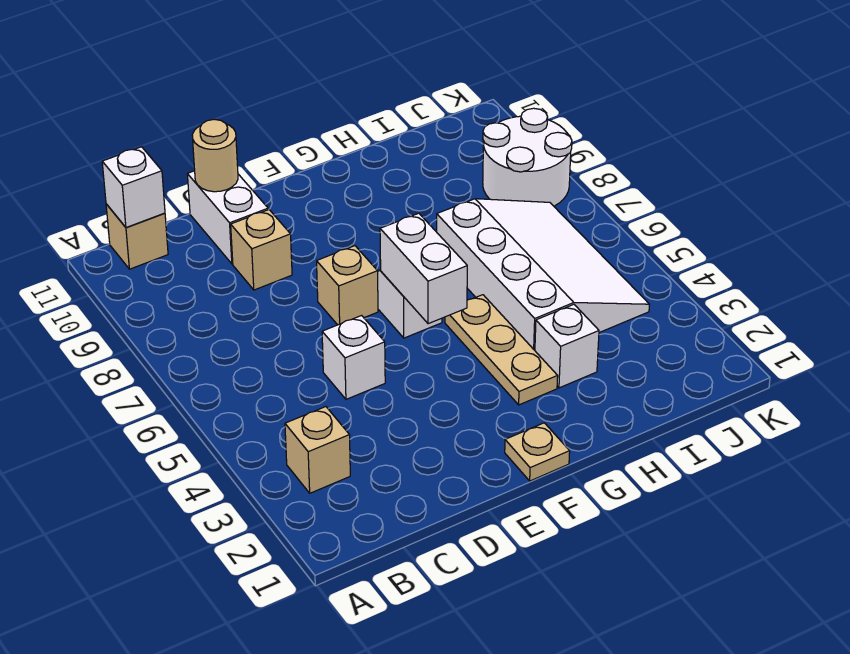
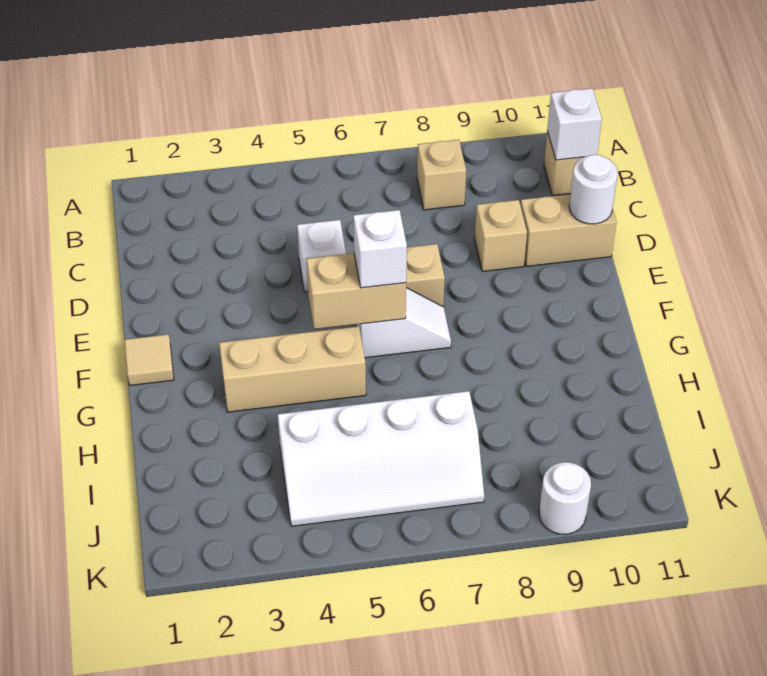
tan 1x1 brick [285,407,350,493] -> tan 1x1 brick moved to [417,140,466,210]
white 1x2 brick [187,171,268,264] -> tan 1x2 brick [520,194,616,266]
tan 1x1 round brick [192,119,238,192] -> white 1x1 round brick [569,155,618,224]
tan 1x1 plate [505,423,570,481] -> tan 1x1 tile [124,334,174,385]
white 1x2 brick [380,213,467,324] -> tan 1x2 brick [307,253,406,329]
tan 1x3 plate [445,295,558,405] -> tan 1x3 brick [219,326,366,412]
white 1x1 brick [535,304,599,388] -> white 1x1 brick moved to [353,210,407,288]
white 3x4 slope [437,199,649,350] -> white 2x4 slope [278,391,484,526]
white 2x2 round brick [483,108,572,206] -> white 1x1 round brick [539,462,591,534]

